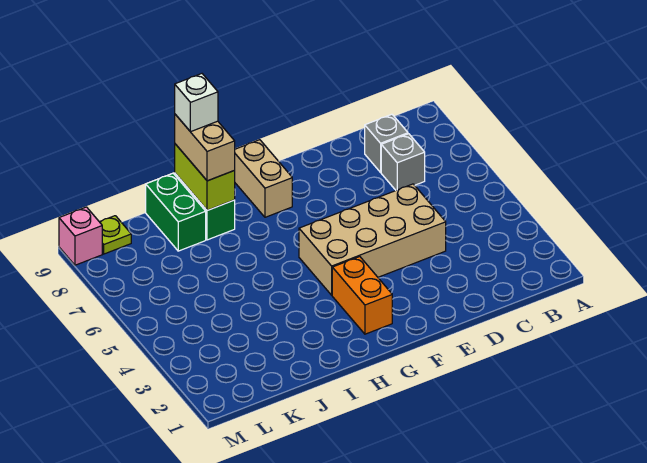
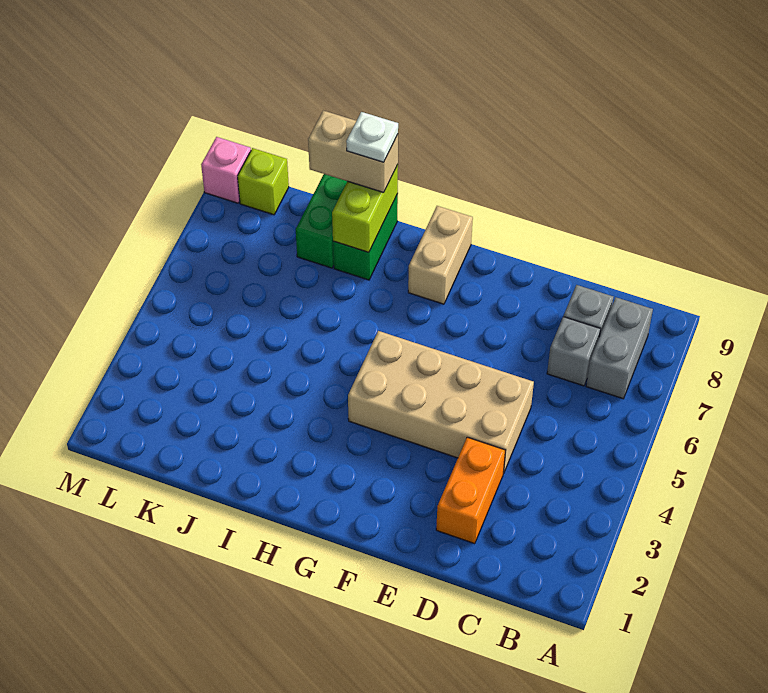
none -> grey 1x2 brick [586,297,653,399]
orange 1x2 brick [332,257,392,334] -> orange 1x2 brick moved to [436,437,505,544]
tan 1x2 brick [175,114,235,181] -> tan 1x2 brick turned to [308,111,398,193]
white 1x1 brick [175,74,218,132] -> white 1x1 plate [346,112,398,162]
lime 1x1 plate [100,216,131,254] -> lime 1x1 brick [238,148,289,215]

